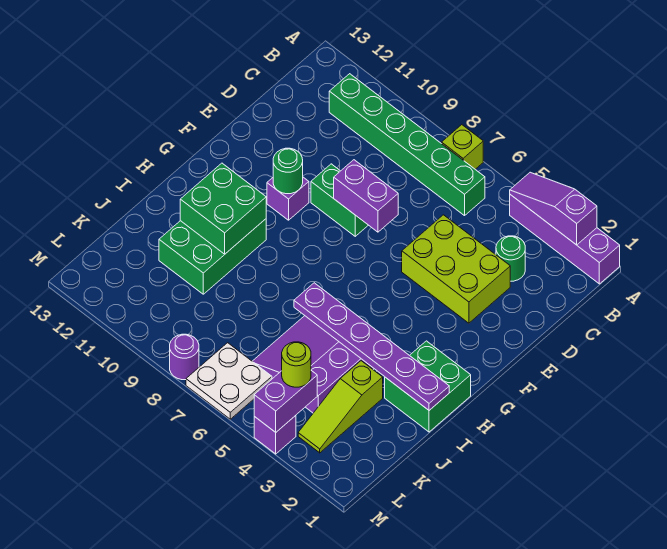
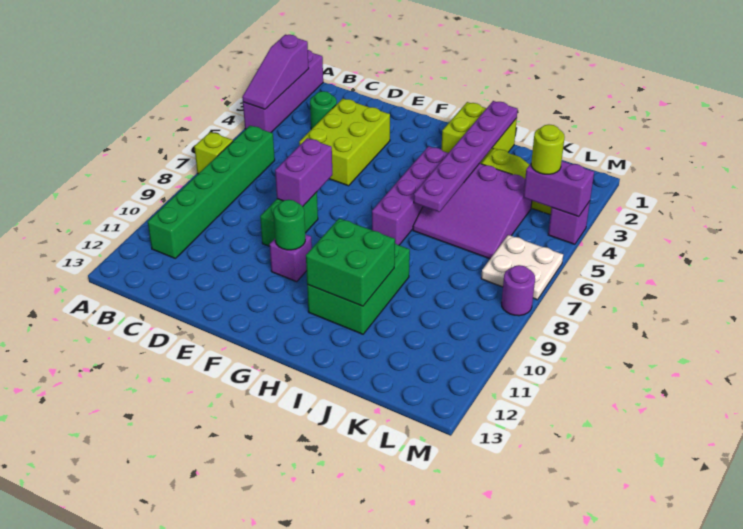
green 2x2 brick [385,341,471,432] -> lime 2x2 brick [441,102,517,164]
none -> purple 1x4 brick [372,146,448,245]
green 2x3 brick [159,219,266,294] -> green 2x3 brick turned to [307,243,410,334]

